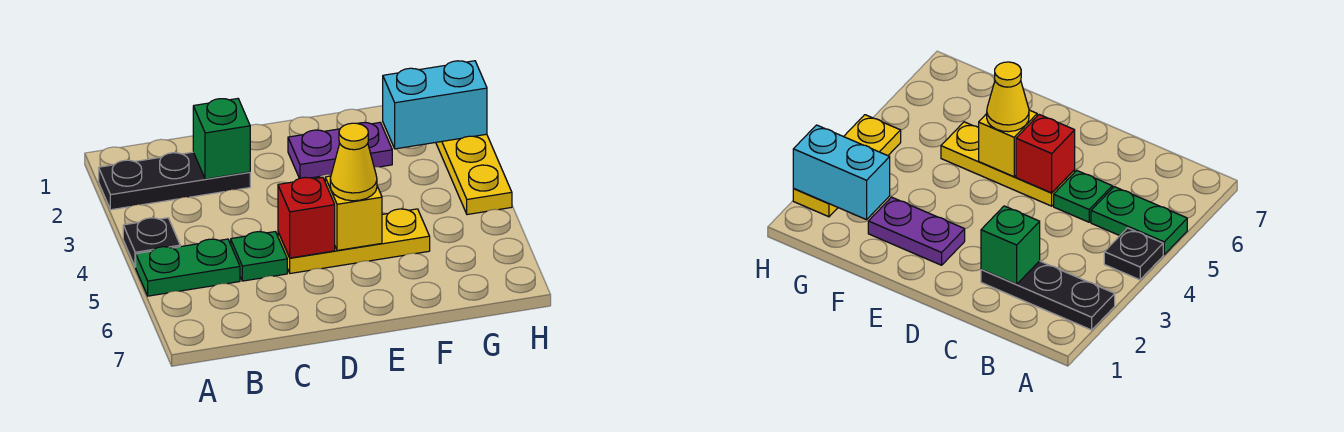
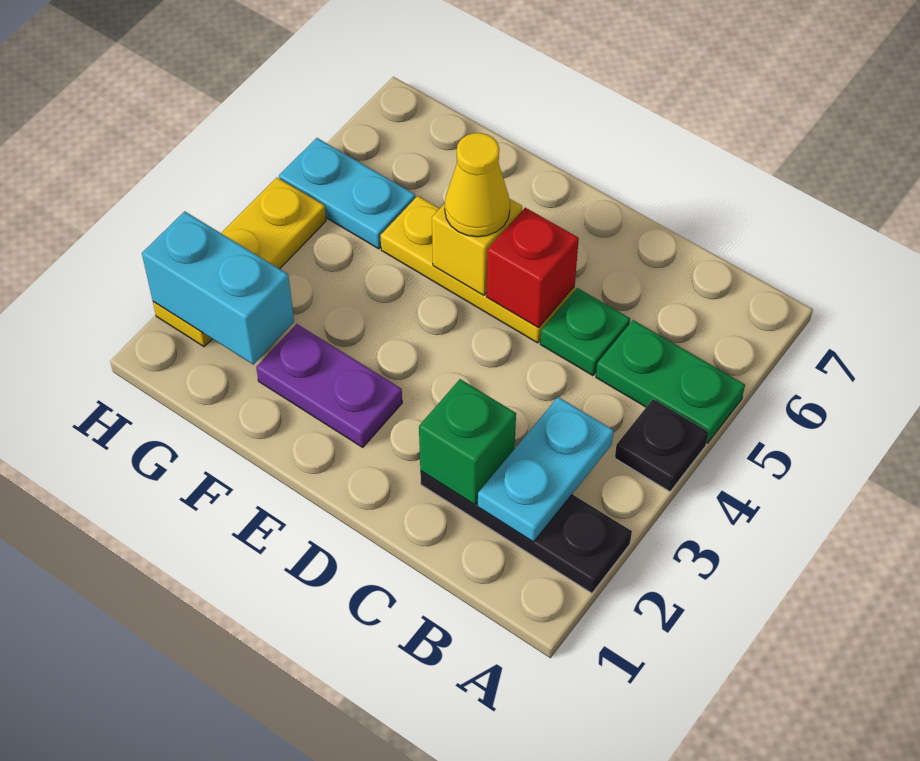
none -> cyan 1x2 plate [478,397,614,542]
none -> cyan 1x2 plate [279,138,415,249]

